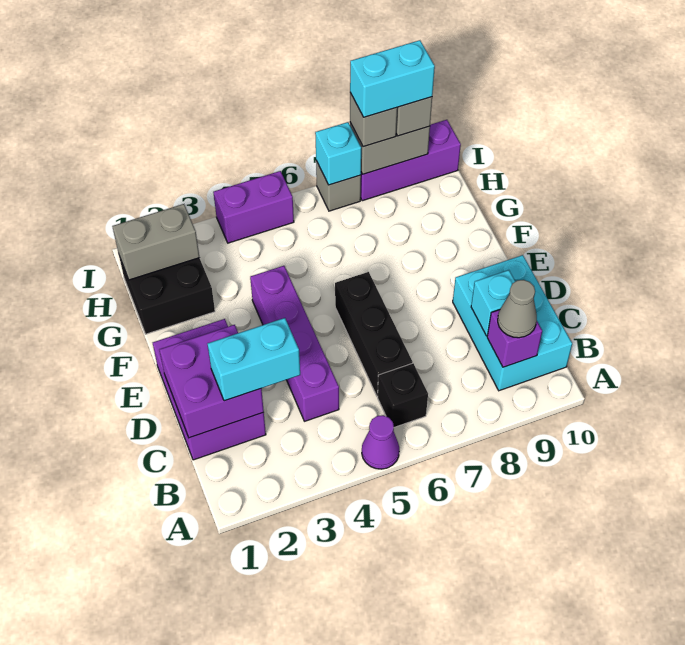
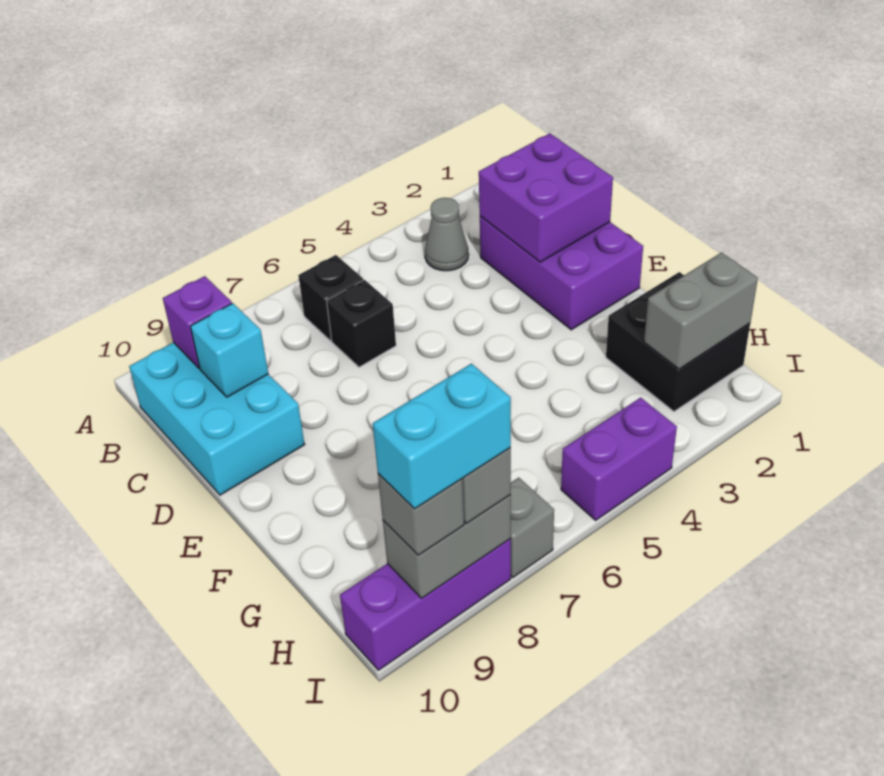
purple 1x1 cone [362,415,399,469] -> none
grey 1x1 cone [498,280,537,338] -> grey 1x1 cone moved to [425,198,469,271]
cyan 1x2 brick [208,318,300,401] -> none
purple 1x4 brick [250,266,339,421] -> none
black 1x3 brick [335,272,413,396] -> black 1x1 brick [327,280,396,367]
cyan 1x1 brick [315,122,361,185] -> none

